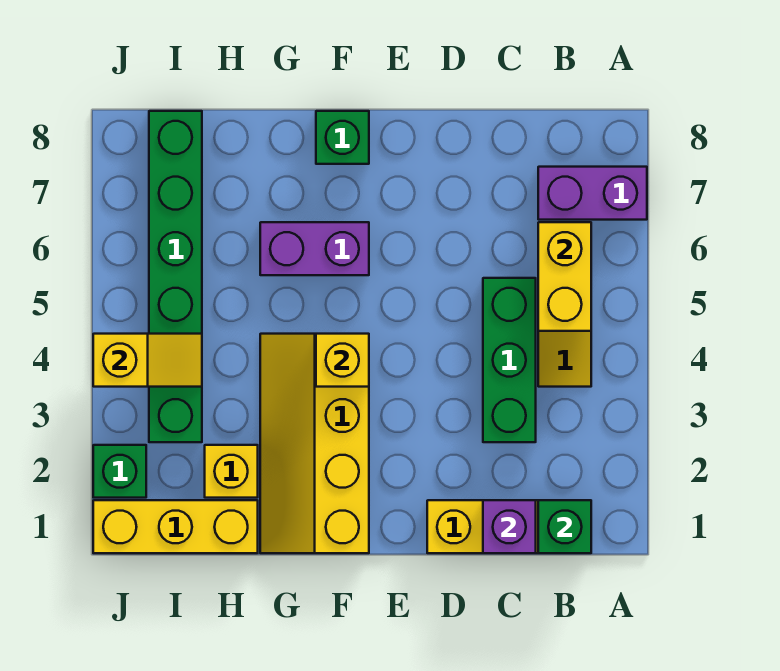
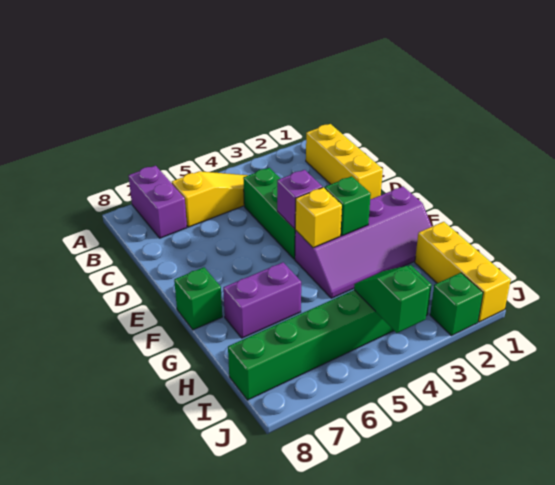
green 1x1 brick [538,500,591,553] -> green 1x1 brick moved to [325,176,371,236]
yellow 1x2 brick [538,222,591,331] -> none
purple 1x1 brick [483,500,536,553] -> purple 1x1 brick moved to [277,170,322,229]
green 1x3 brick [483,278,536,442] -> green 1x3 brick turned to [243,168,295,259]
yellow 2x4 slope [260,334,369,553] -> purple 2x4 slope [295,187,432,298]
purple 1x2 brick [260,222,369,275] -> purple 1x2 brick turned to [223,262,301,338]
yellow 1x1 brick [205,445,258,498] -> none
yellow 1x2 slope [93,334,202,387] -> green 1x2 slope [354,266,430,333]

